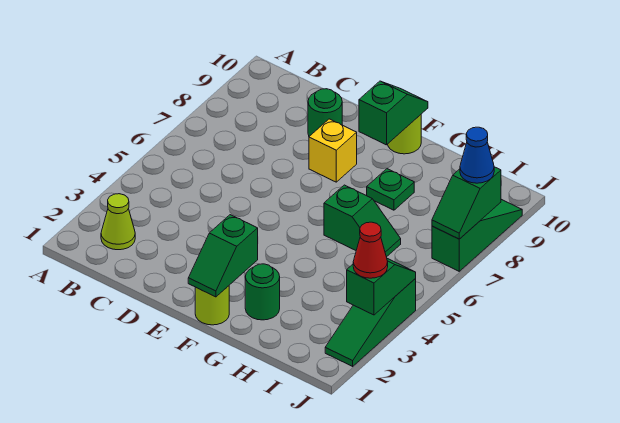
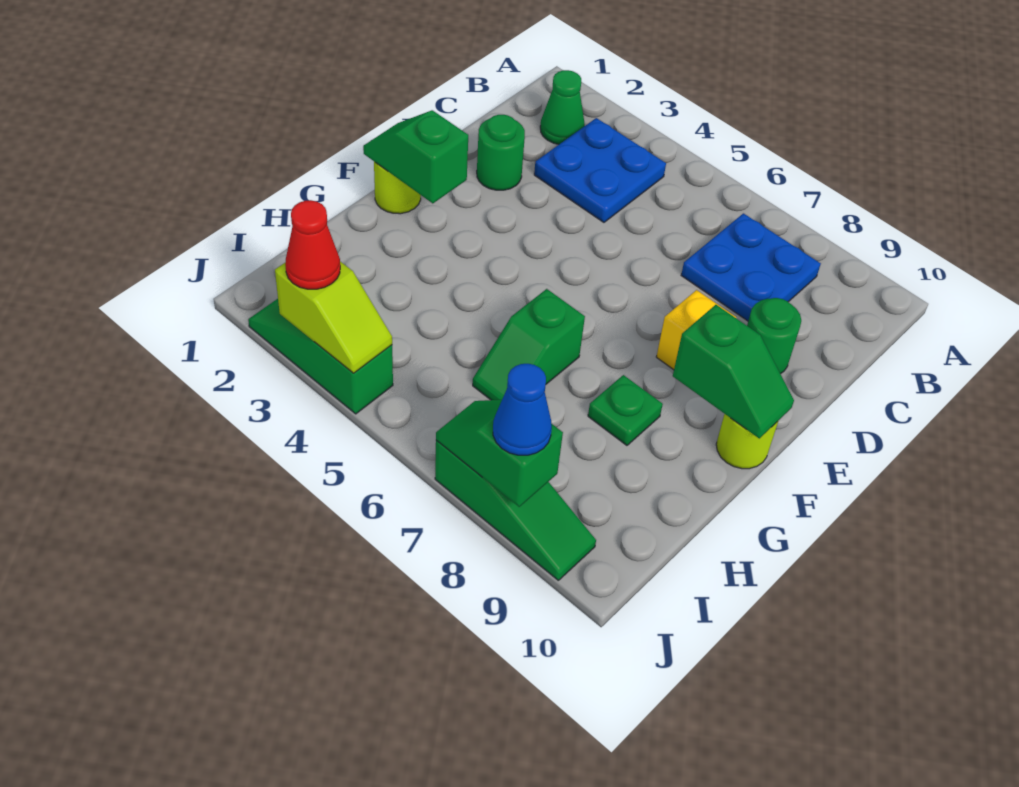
lime 1x1 cone [101,194,135,250] -> green 1x1 cone [540,70,585,144]
none -> blue 2x2 plate [534,118,666,222]
none -> blue 2x2 plate [681,213,821,321]
green 1x1 round brick [245,264,280,320] -> green 1x1 round brick moved to [477,115,525,190]
green 1x2 slope [347,259,416,315] -> lime 1x2 slope [275,262,392,373]

